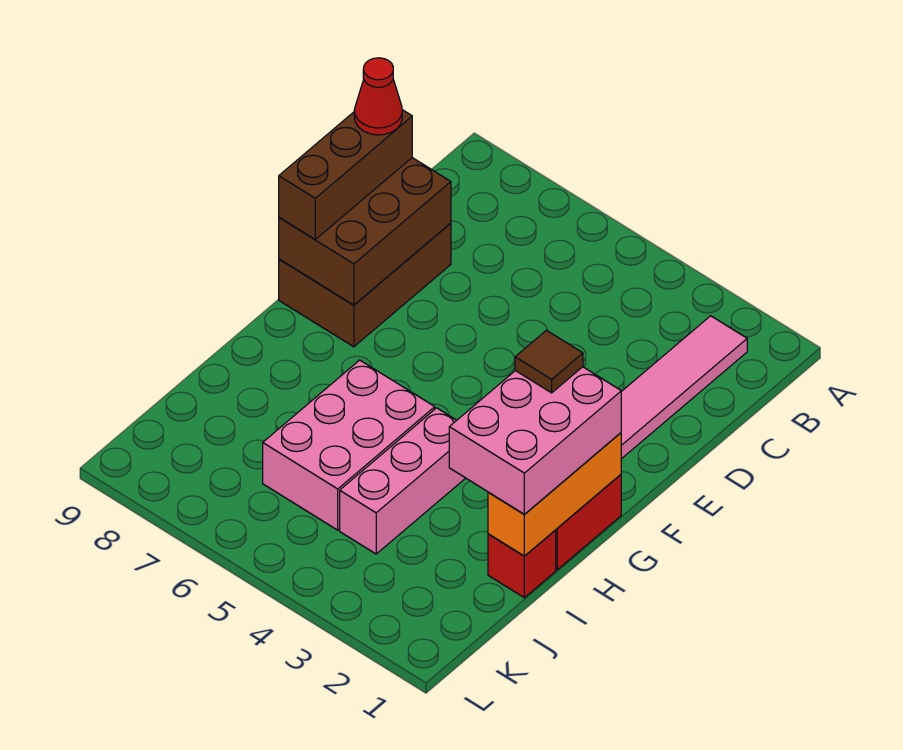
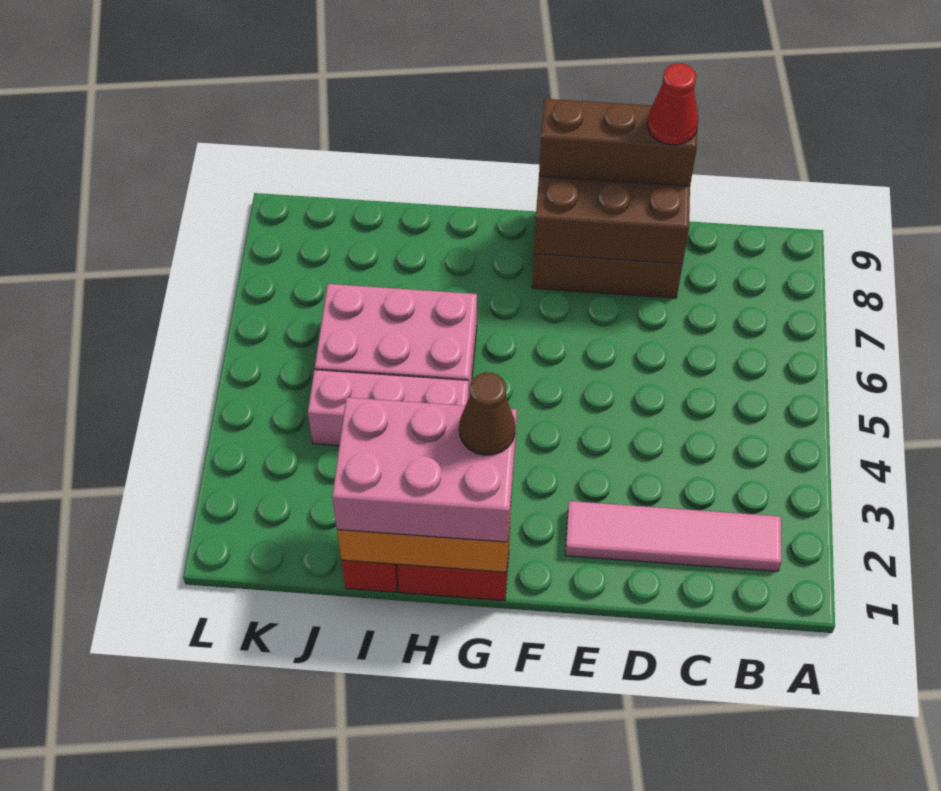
brown 1x1 tile [515,330,583,393] -> brown 1x1 cone [459,372,515,455]

